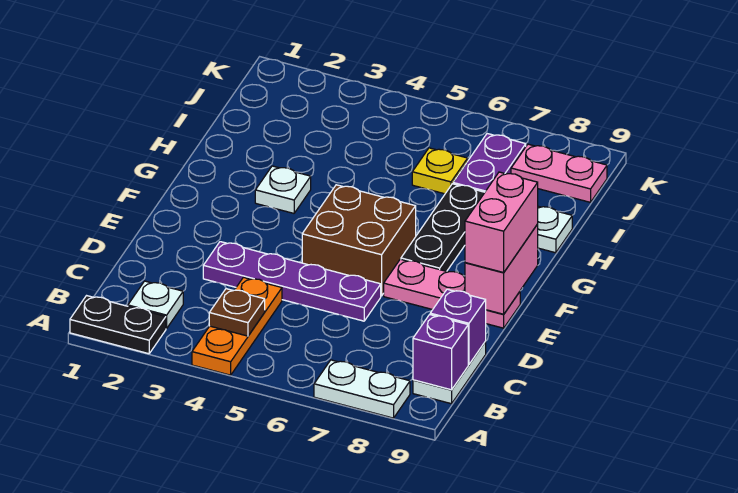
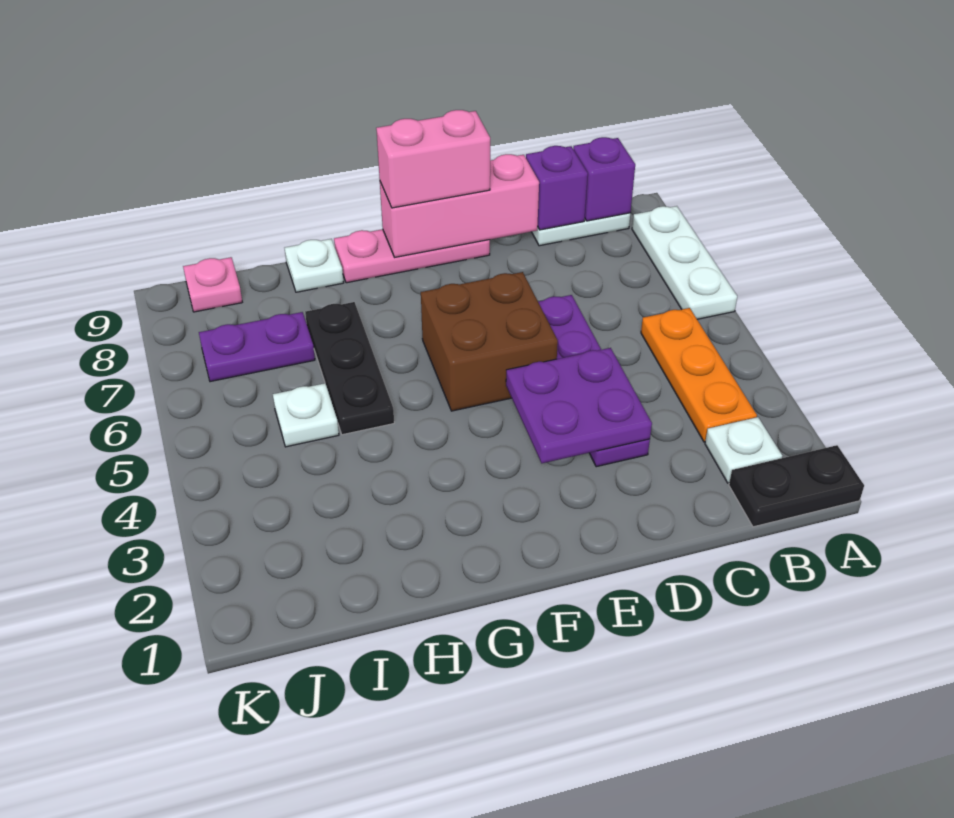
black 1x2 plate [70,296,166,354] -> black 1x2 plate turned to [729,445,864,527]
orange 1x3 plate [192,277,282,375] -> orange 1x3 plate turned to [641,308,757,442]
white 1x2 plate [314,360,410,418] -> white 1x3 plate [632,206,737,319]
brown 1x1 plate [209,289,265,336] -> none
none -> purple 2x2 plate [506,348,652,463]
pink 1x3 plate [384,259,520,328] -> pink 1x3 plate turned to [334,229,490,283]
pink 1x2 brick [465,224,538,314] -> pink 1x3 brick [380,154,539,257]
black 1x3 plate [401,184,485,271] -> black 1x3 plate turned to [305,302,394,435]
white 1x1 plate [255,166,311,213] -> white 1x1 plate moved to [273,383,339,447]
yellow 1x1 plate [412,148,468,194] -> none
pink 1x2 plate [511,144,607,202] -> pink 1x1 plate [183,257,242,312]

